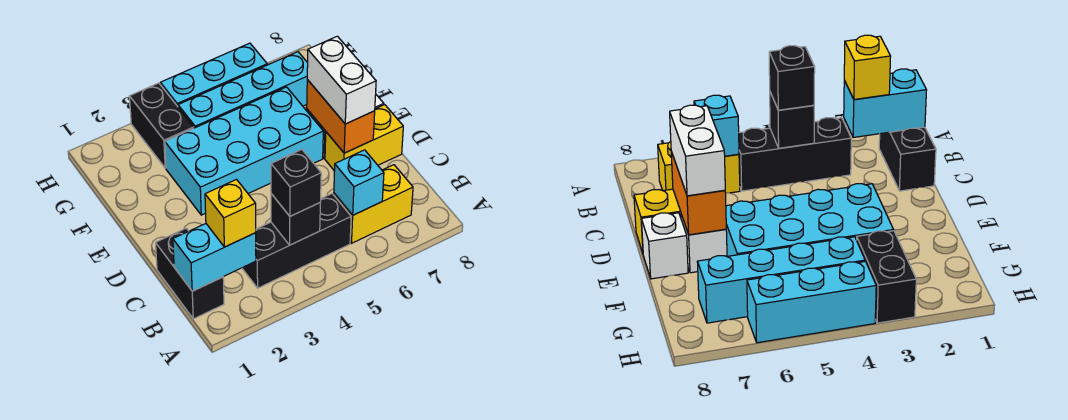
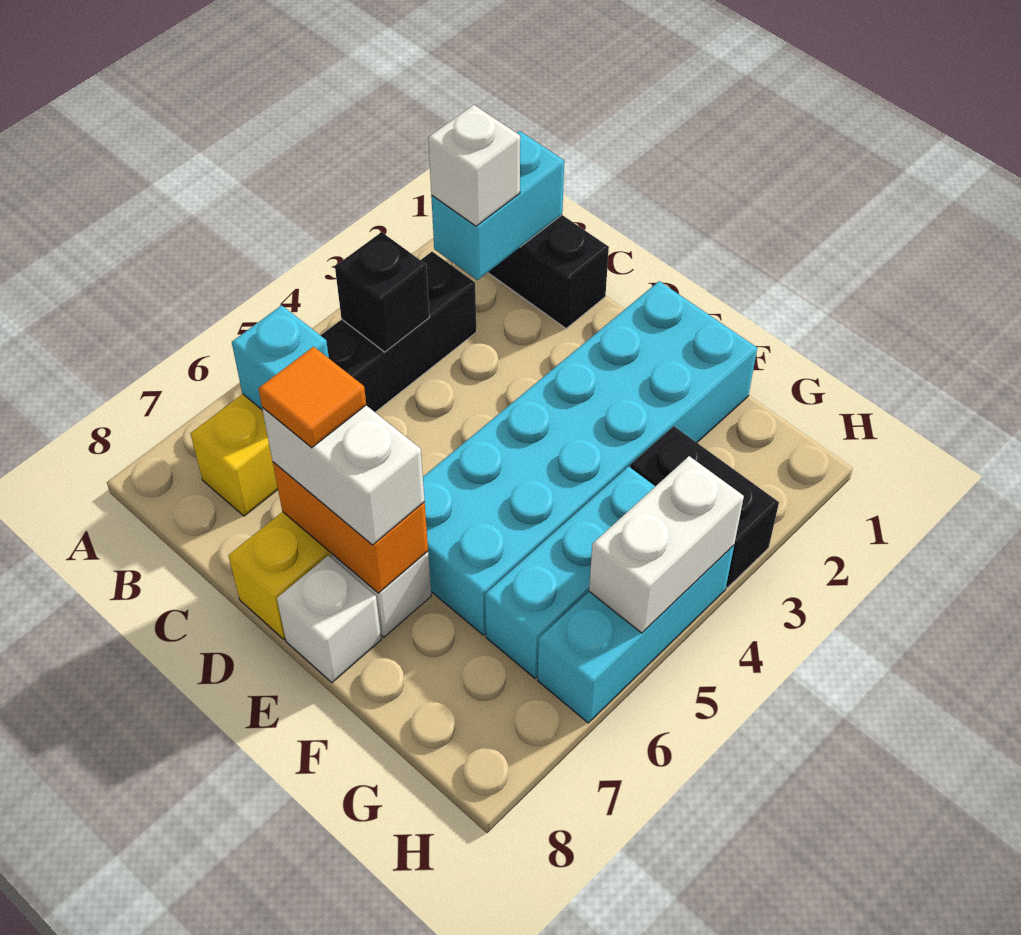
yellow 1x1 brick [205,180,256,247] -> white 1x1 brick [428,105,520,226]
black 1x1 brick [271,150,321,216] -> none
none -> orange 1x1 tile [258,347,366,448]
cyan 2x4 brick [165,87,323,215] -> cyan 2x6 brick [423,281,757,635]
cyan 1x4 brick [178,52,308,128] -> cyan 1x3 brick [485,467,655,678]
none -> white 1x2 brick [589,456,744,633]

